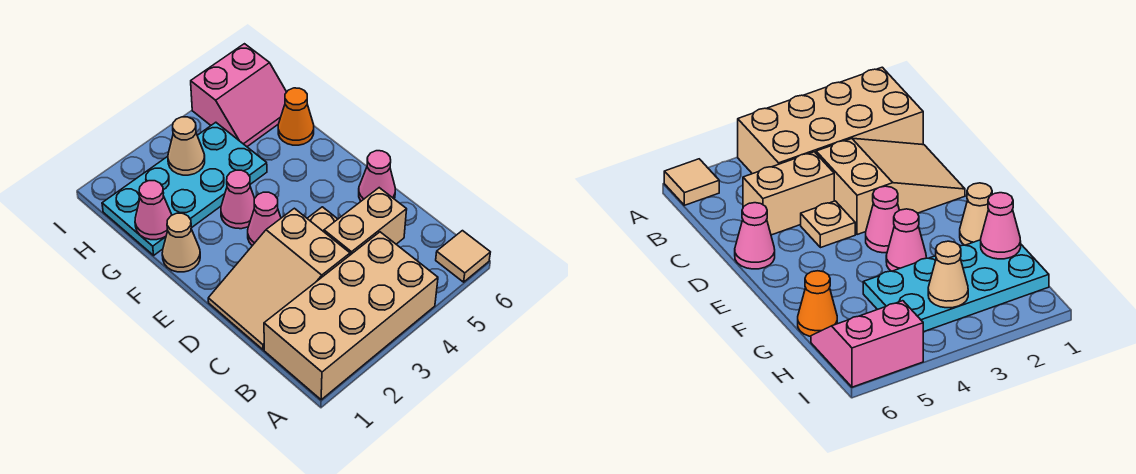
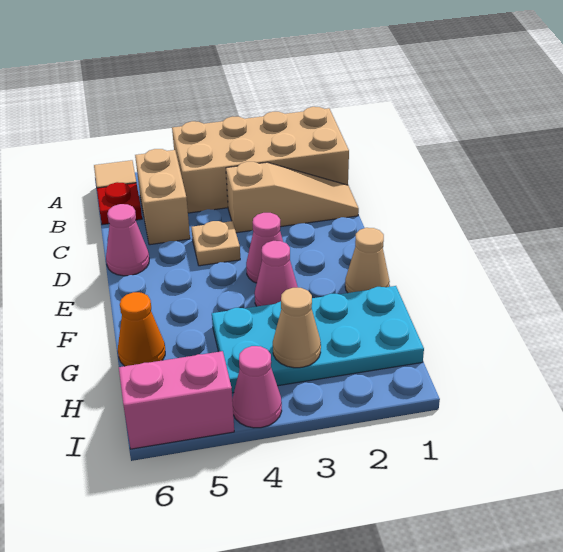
none -> red 1x1 plate [97,182,142,225]
tan 2x3 slope [208,208,350,350] -> tan 1x3 slope [226,162,359,233]
tan 1x2 brick [324,188,407,255] -> tan 1x2 brick turned to [135,149,190,245]
pink 1x1 cone [135,181,172,240] -> pink 1x1 cone moved to [232,346,282,428]

